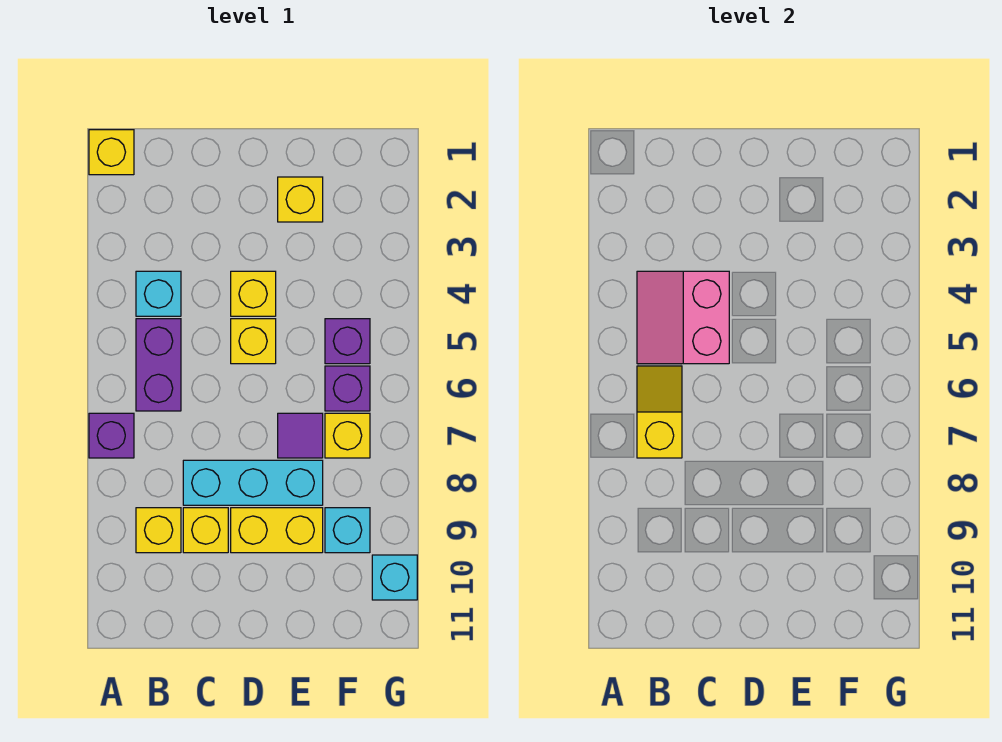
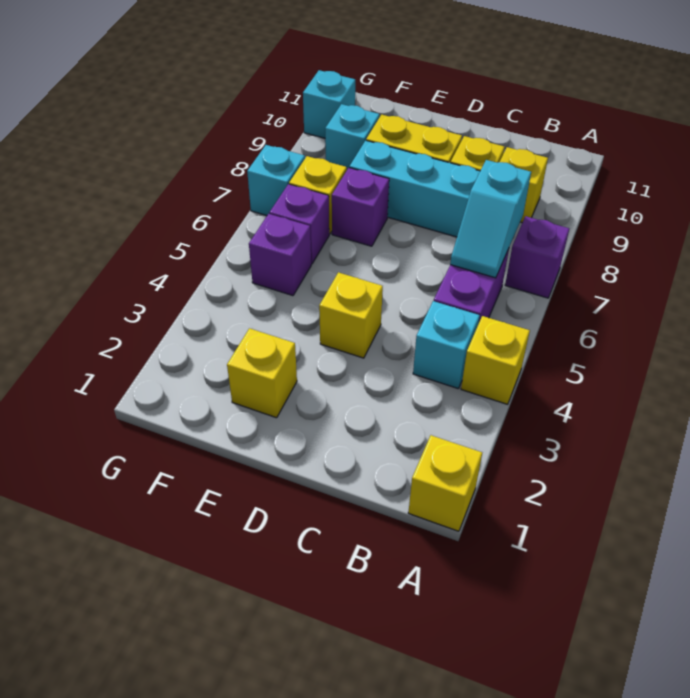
pink 2x2 slope [637,271,729,364] -> none
yellow 1x2 slope [637,366,682,458] -> cyan 1x2 slope [450,160,531,278]
yellow 1x1 brick [231,319,276,364] -> yellow 1x1 brick moved to [461,316,530,404]
purple 1x1 tile [278,413,323,458] -> purple 1x1 brick [332,168,389,246]
none -> cyan 1x1 brick [247,145,305,216]

